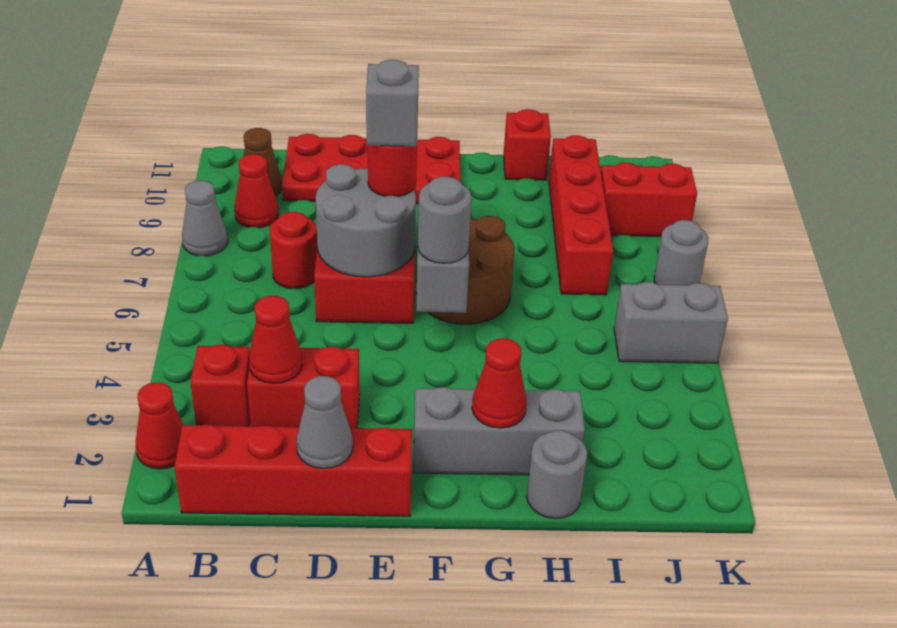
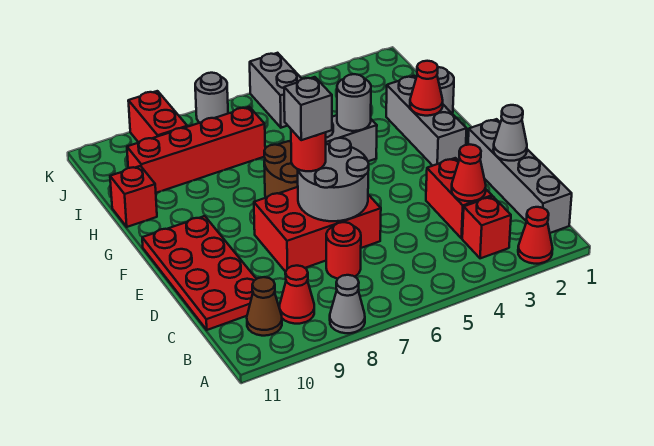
red 1x4 brick [174,425,412,516] -> grey 1x4 brick [468,119,572,233]

